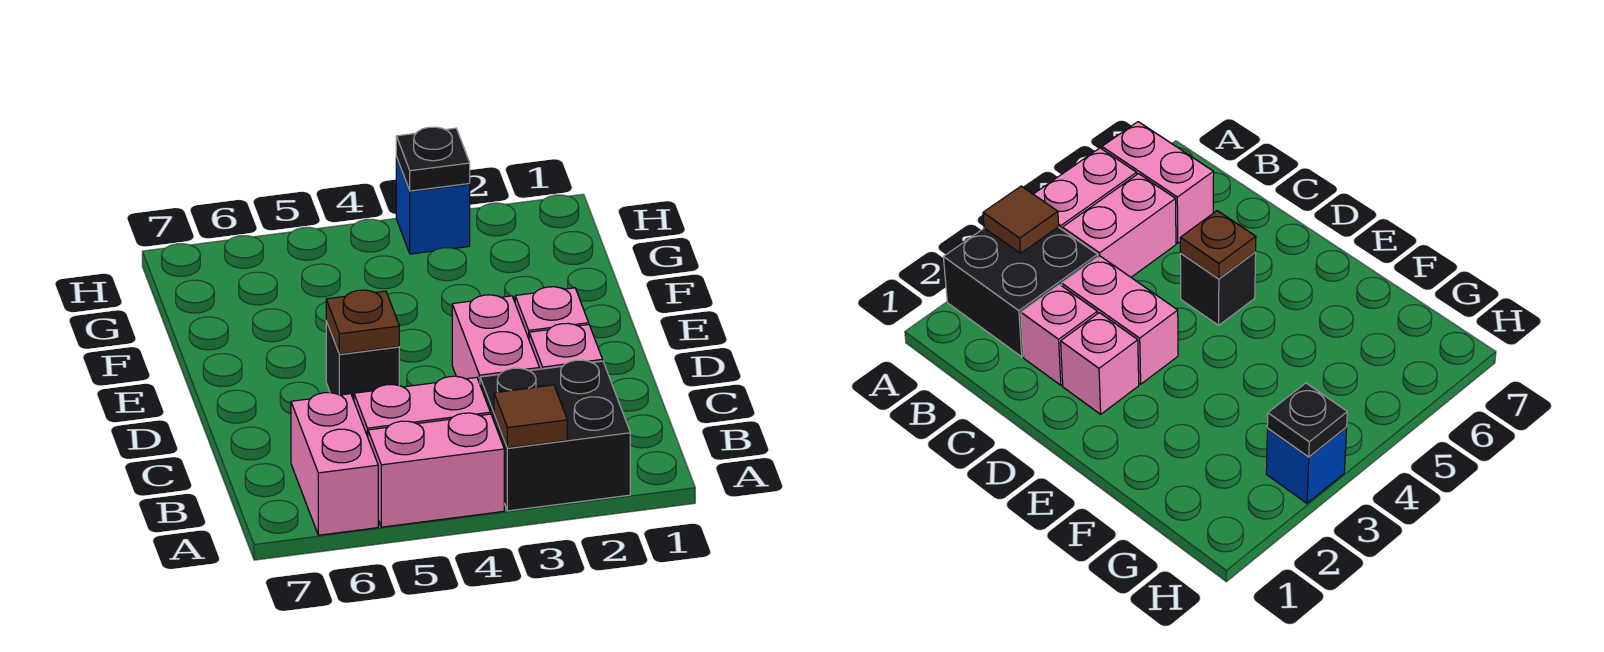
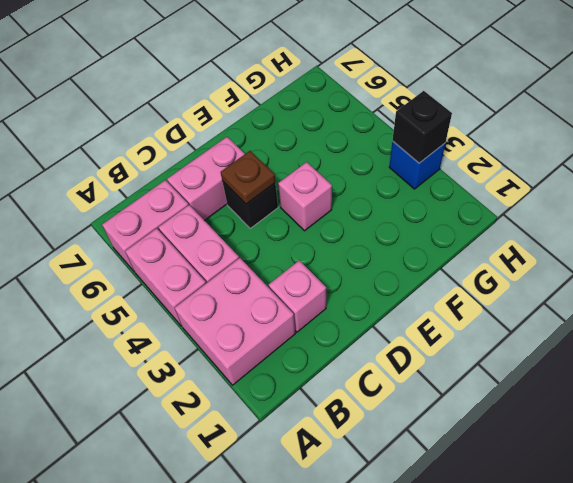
black 2x2 brick [480,360,630,511] -> pink 2x2 brick [175,258,295,385]
brown 1x1 tile [494,385,567,448] -> none
pink 1x2 brick [452,295,540,384] -> pink 1x2 brick moved to [167,137,245,221]
pink 1x1 brick [515,287,589,338] -> pink 1x1 brick moved to [278,162,332,231]
black 1x1 plate [396,127,470,191] -> black 1x1 brick [393,91,452,163]

